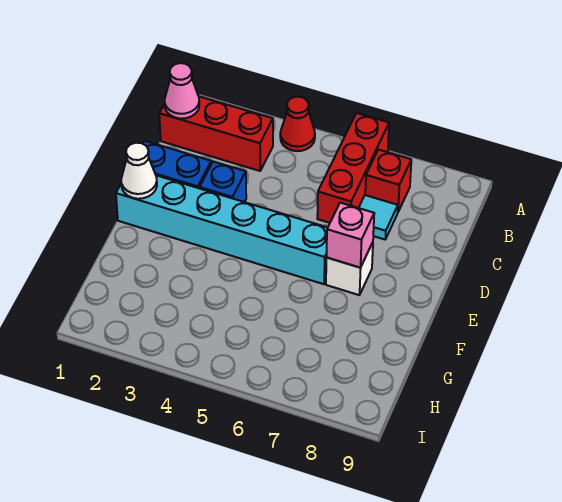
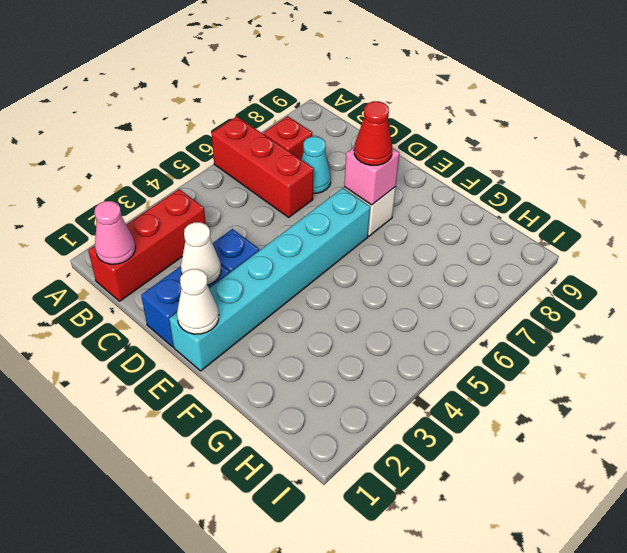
red 1x1 cone [280,97,315,151] -> red 1x1 cone moved to [354,101,393,165]
cyan 1x1 tile [359,195,398,239] -> cyan 1x1 cone [301,137,331,193]
none -> white 1x1 cone [181,222,221,285]

